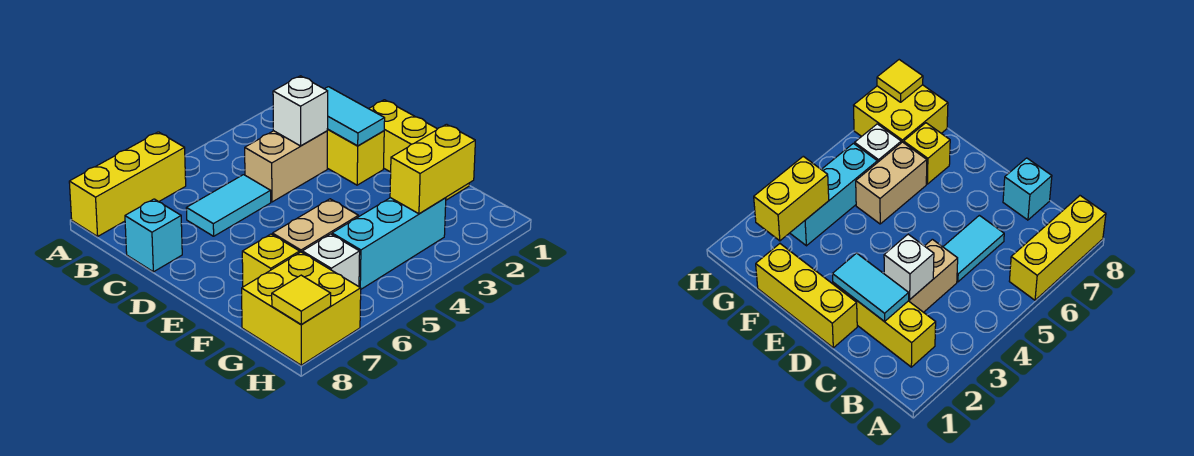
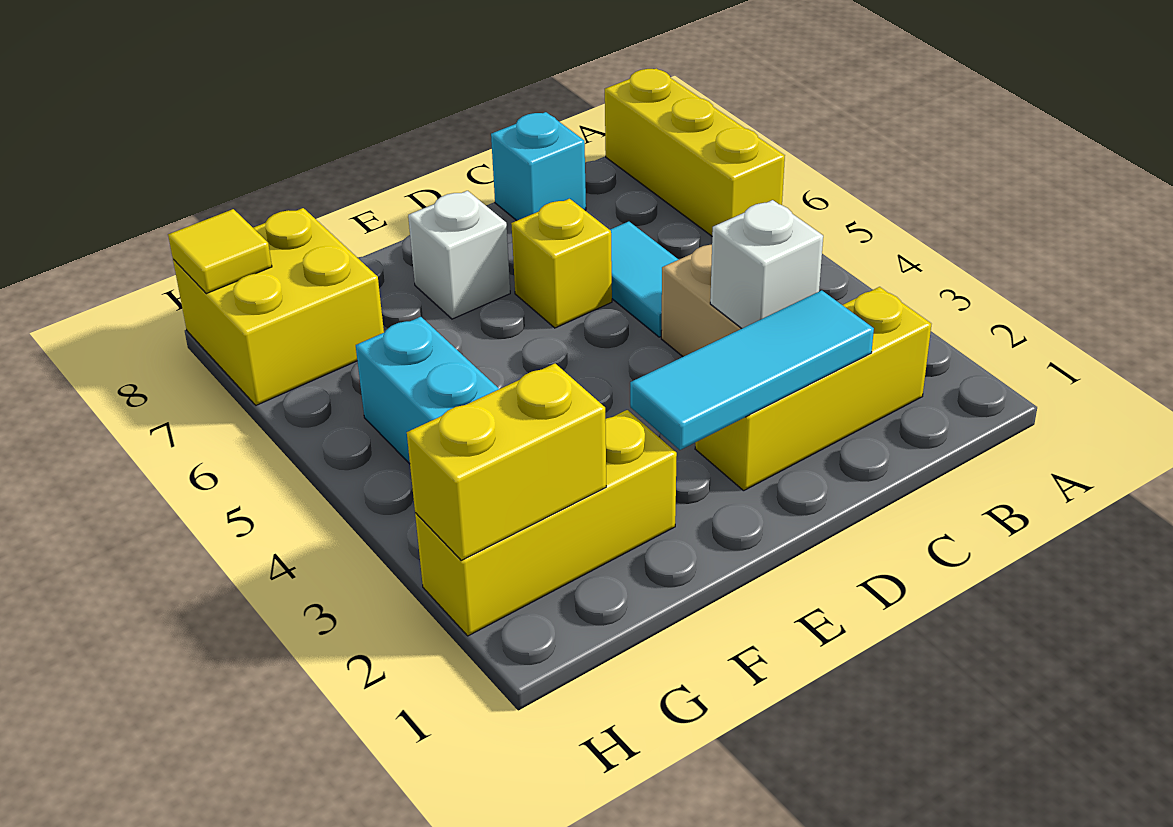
cyan 1x2 tile [325,87,385,146] -> cyan 1x3 tile [630,290,874,450]
yellow 1x3 brick [369,100,469,200] -> yellow 1x3 brick moved to [415,410,677,636]
tan 1x2 brick [273,199,358,252] -> none
yellow 1x1 brick [242,234,300,287] -> yellow 1x1 brick moved to [511,199,612,328]
yellow 1x2 brick [390,124,475,214] -> yellow 1x2 brick turned to [407,363,606,560]
white 1x1 brick [302,234,360,287] -> white 1x1 brick moved to [408,191,510,319]

